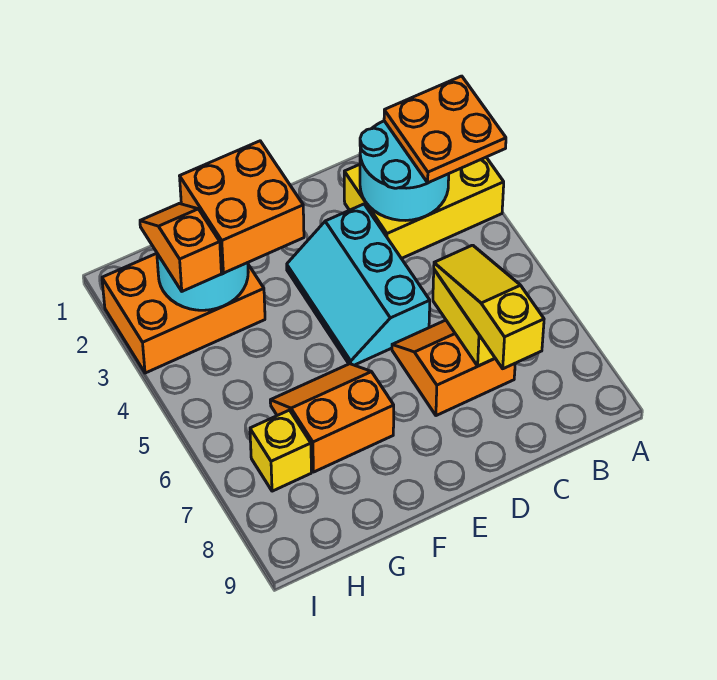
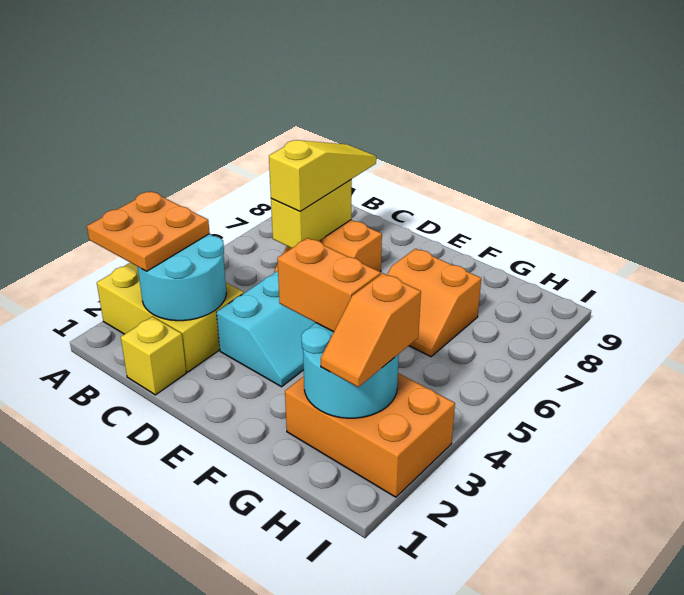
yellow 1x3 slope [434,245,544,369] -> yellow 1x3 slope turned to [269,140,376,211]
orange 2x2 brick [180,141,304,273] -> orange 1x2 brick [277,238,381,332]
yellow 1x1 brick [250,410,311,491] -> yellow 1x1 brick moved to [121,317,186,395]

